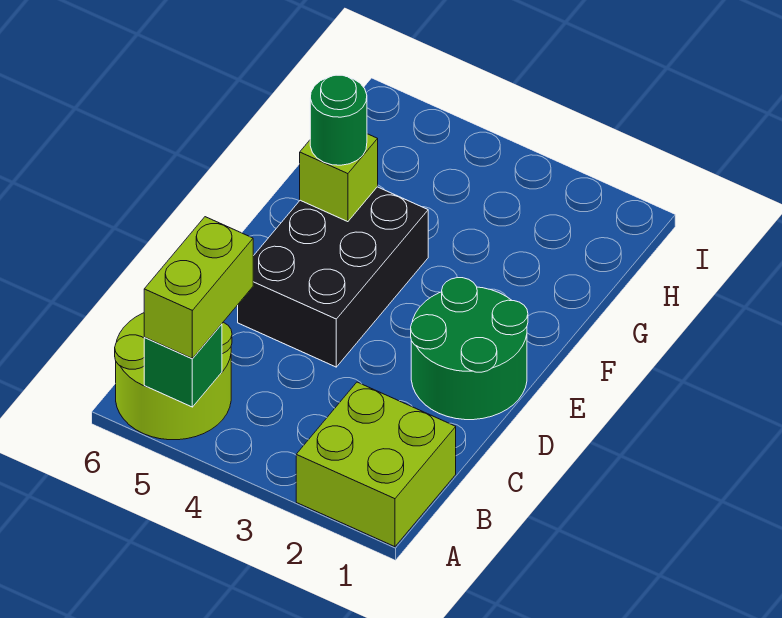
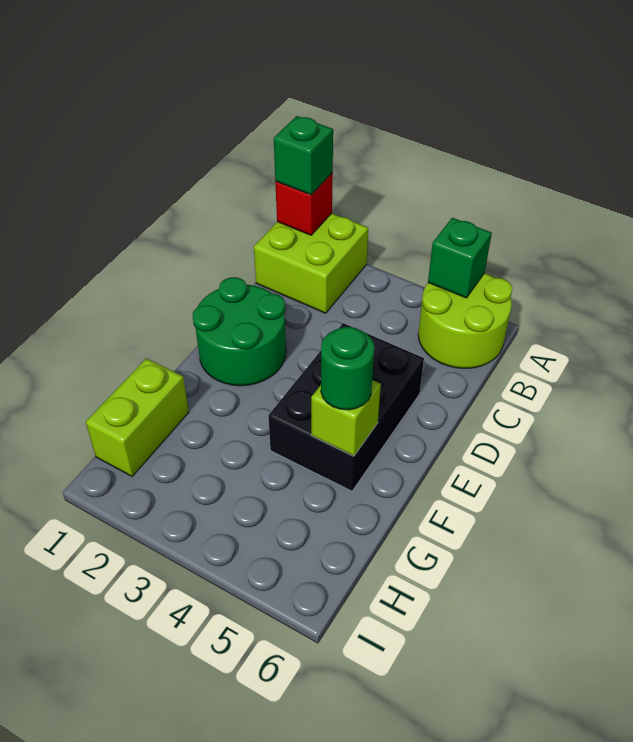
none -> red 1x1 brick [275,173,333,235]
none -> green 1x1 brick [274,116,333,195]
lime 1x2 brick [144,217,253,359] -> lime 1x2 brick moved to [86,358,189,477]

